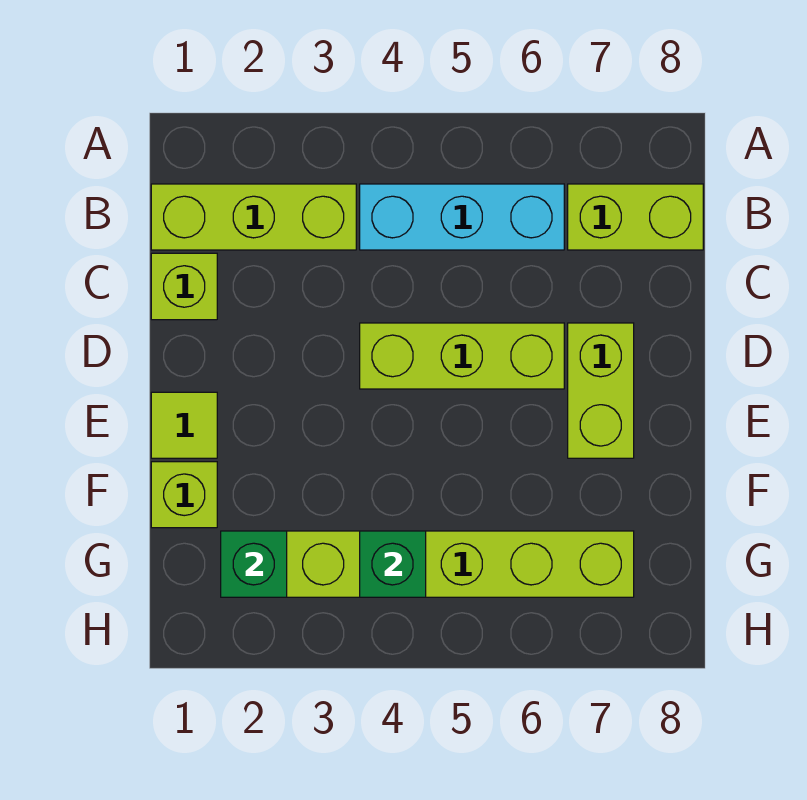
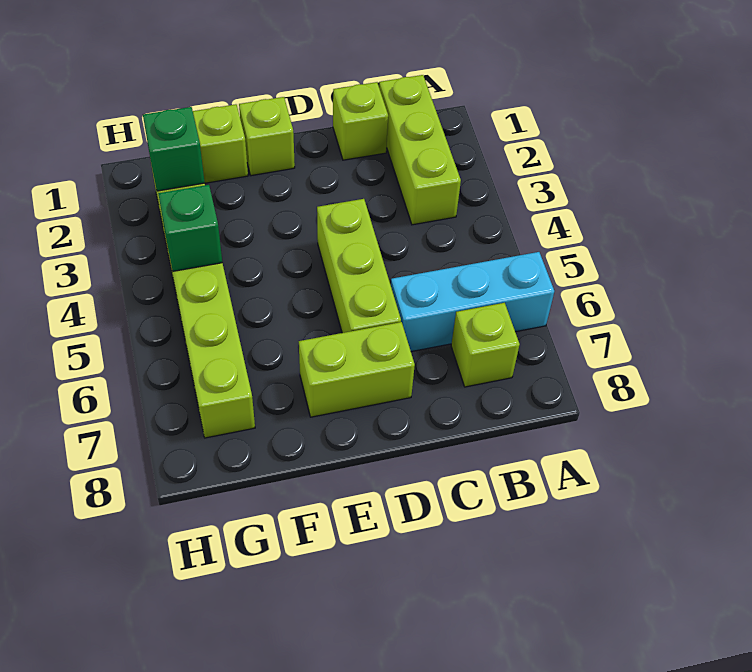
cyan 1x3 brick [360,184,564,250] -> cyan 1x3 brick turned to [391,252,554,352]
lime 1x2 brick [568,184,703,250] -> lime 1x1 brick [451,303,520,387]
lime 1x1 tile [151,392,217,458] -> lime 1x1 brick [239,97,295,176]

